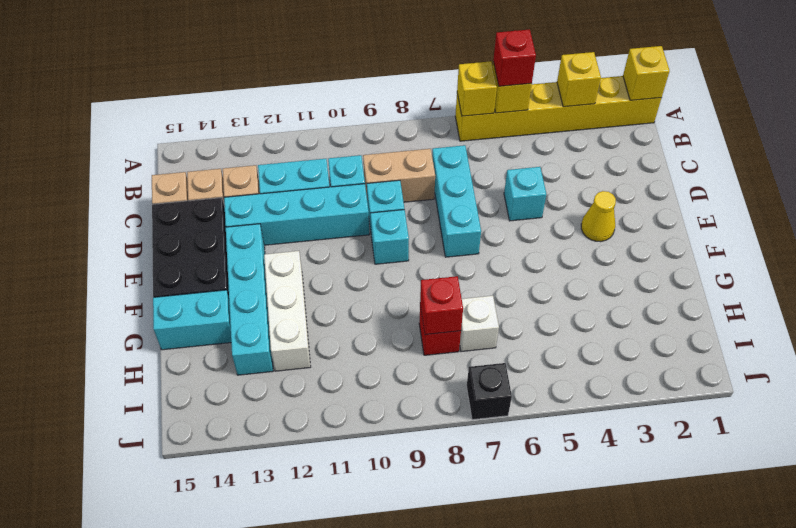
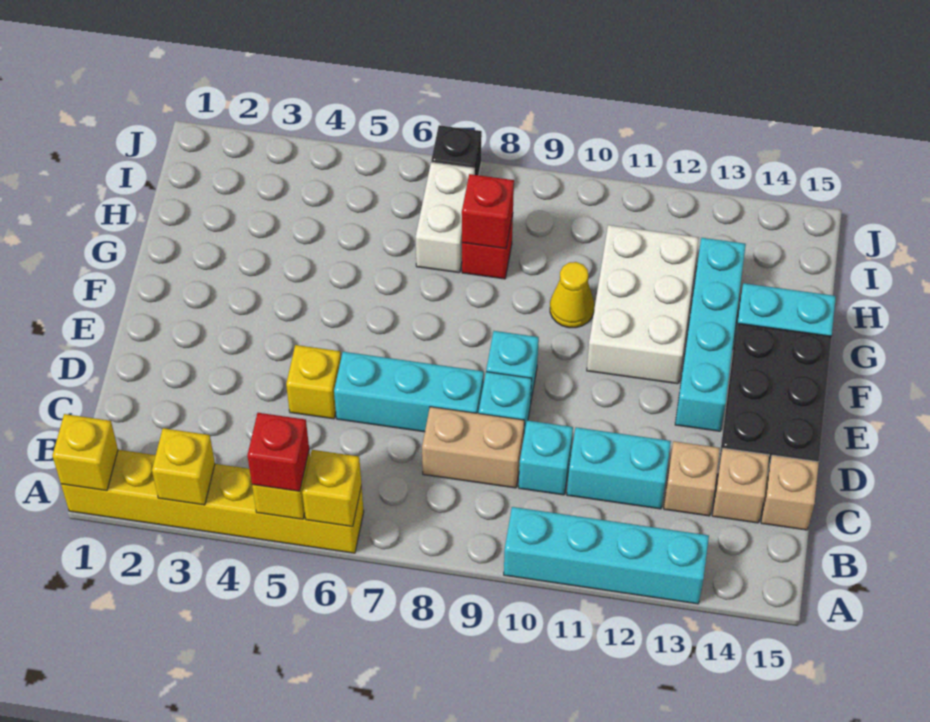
cyan 1x3 brick [432,145,481,257] -> cyan 1x3 brick turned to [334,352,484,432]
cyan 1x1 brick [504,167,546,221] -> yellow 1x1 brick [286,345,341,419]
cyan 1x4 brick [224,184,369,245] -> cyan 1x4 brick moved to [504,507,709,604]
yellow 1x1 cone [581,191,616,242] -> yellow 1x1 cone moved to [550,262,594,328]
white 1x3 brick [264,251,311,371] -> white 2x3 brick [587,225,699,384]
white 1x1 brick [460,296,499,352] -> white 1x2 brick [416,162,474,273]

